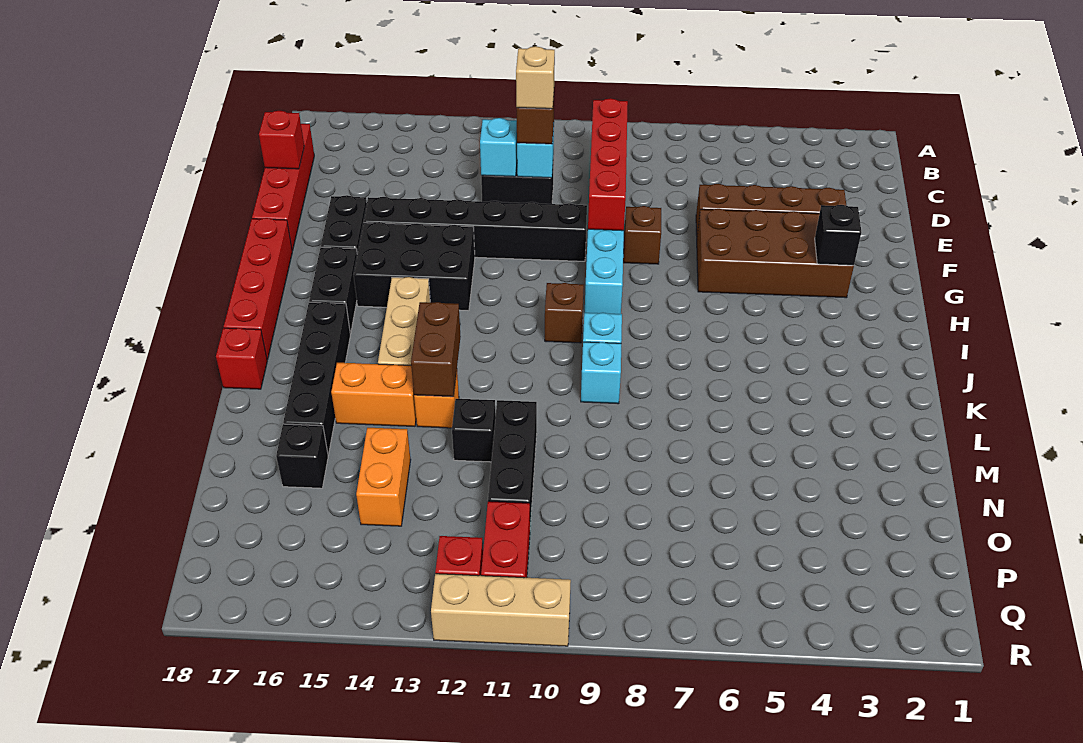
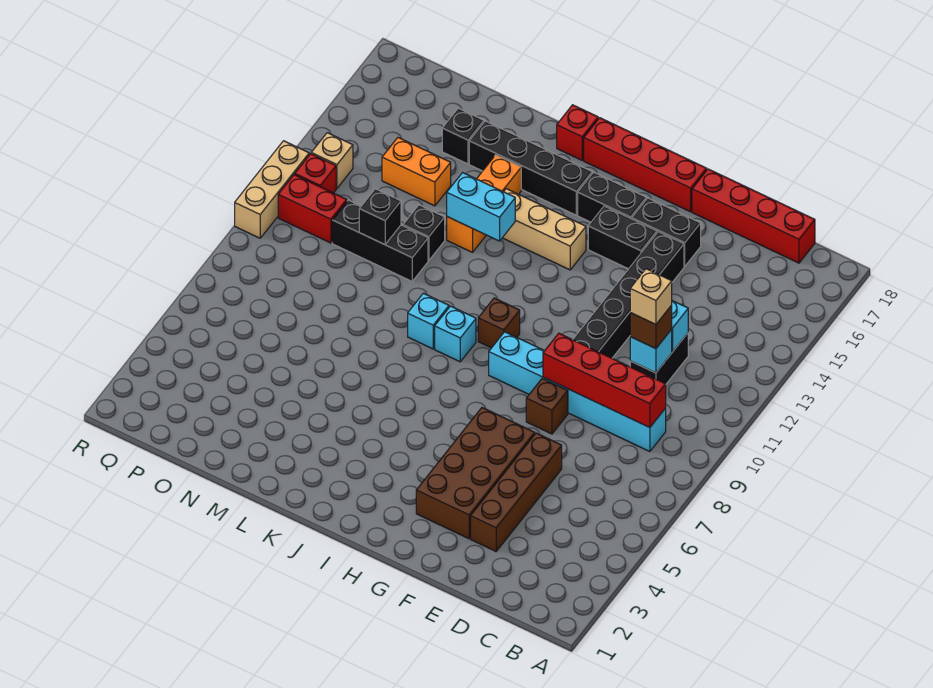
red 1x1 brick [259,111,304,169] -> none
black 1x1 brick [815,205,861,265] -> black 1x1 brick moved to [359,189,401,245]
black 2x3 brick [354,222,475,311] -> black 1x2 brick [588,206,657,269]
brown 1x2 brick [411,302,461,397] -> cyan 1x2 brick [447,173,515,241]
none -> tan 1x1 brick [311,133,353,188]

